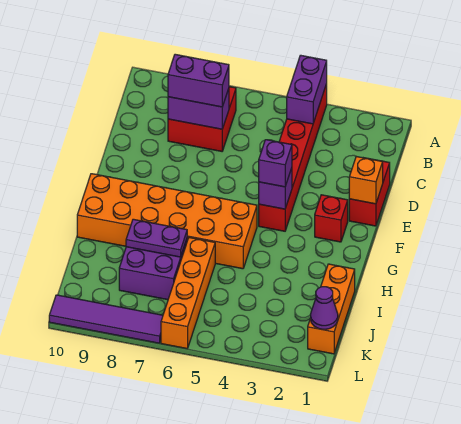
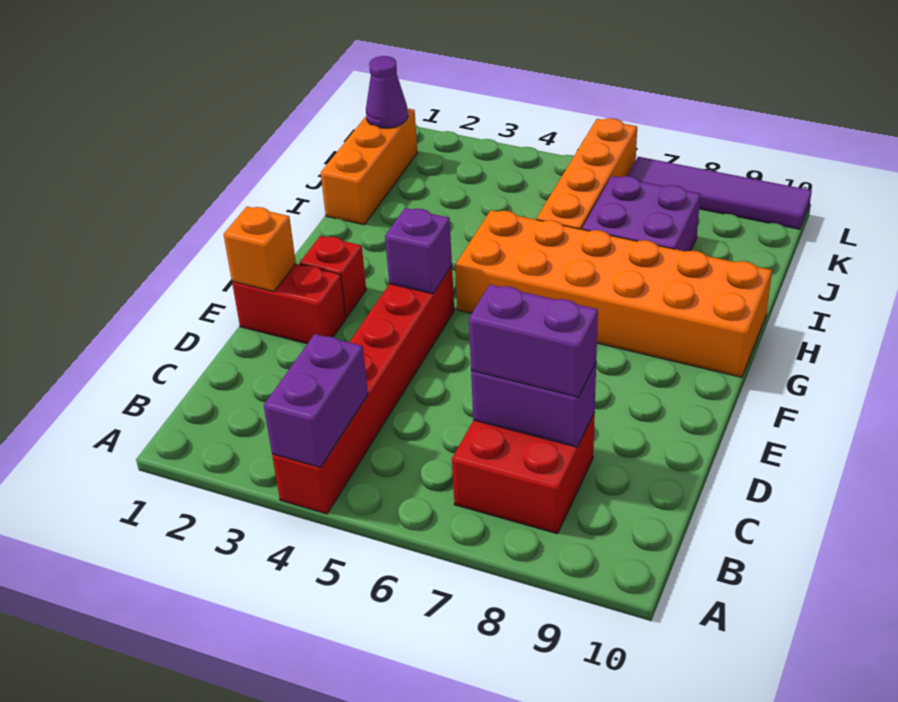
red 1x2 brick [349,158,390,226] -> red 1x2 brick turned to [232,264,346,344]
purple 1x1 brick [259,140,292,187] -> none
purple 1x2 plate [126,219,187,257] -> none

